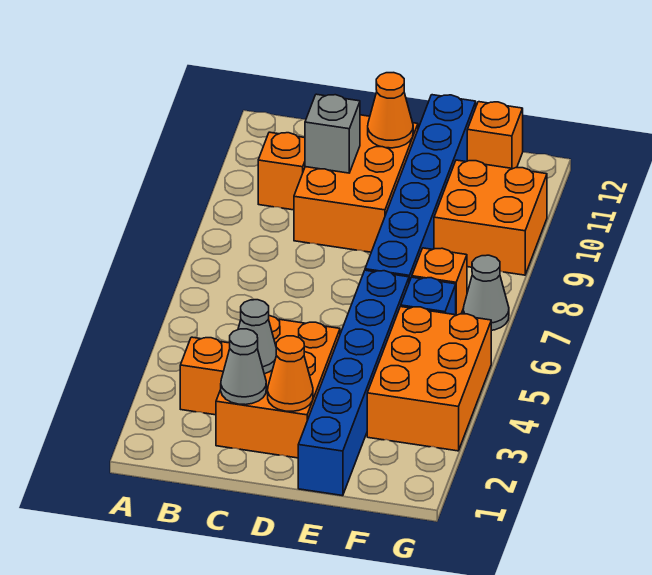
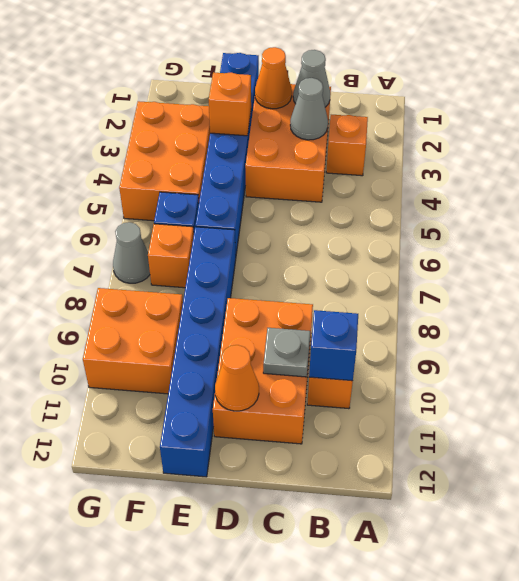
none -> blue 1x1 brick [309,310,358,381]
grey 1x1 brick [305,94,360,173] -> grey 1x1 plate [263,328,311,377]
orange 1x1 brick [467,102,523,169] -> orange 1x1 brick moved to [209,72,251,136]

